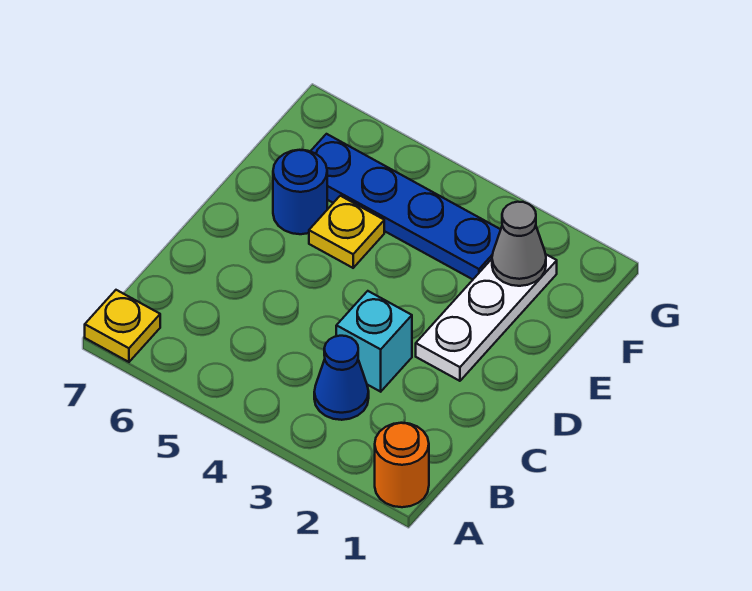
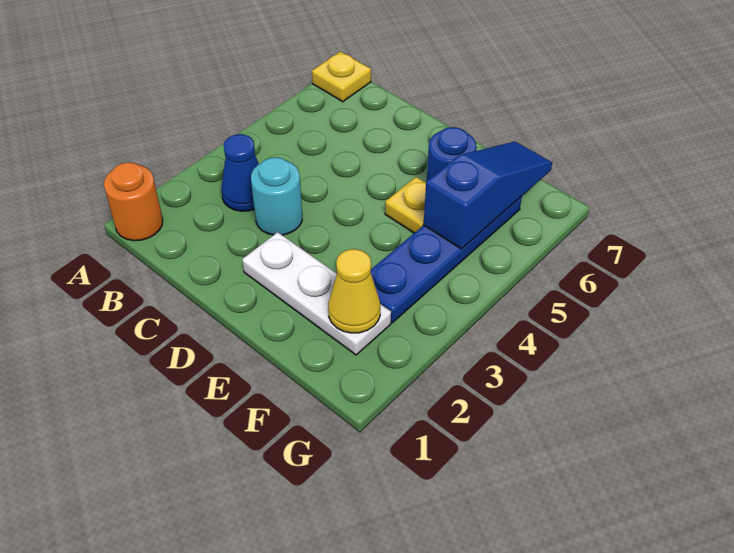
cyan 1x1 brick [336,291,412,392] -> cyan 1x1 round brick [251,157,302,235]
grey 1x1 cone [492,202,546,286] -> yellow 1x1 cone [328,249,380,333]
none -> blue 1x3 slope [424,142,552,249]

